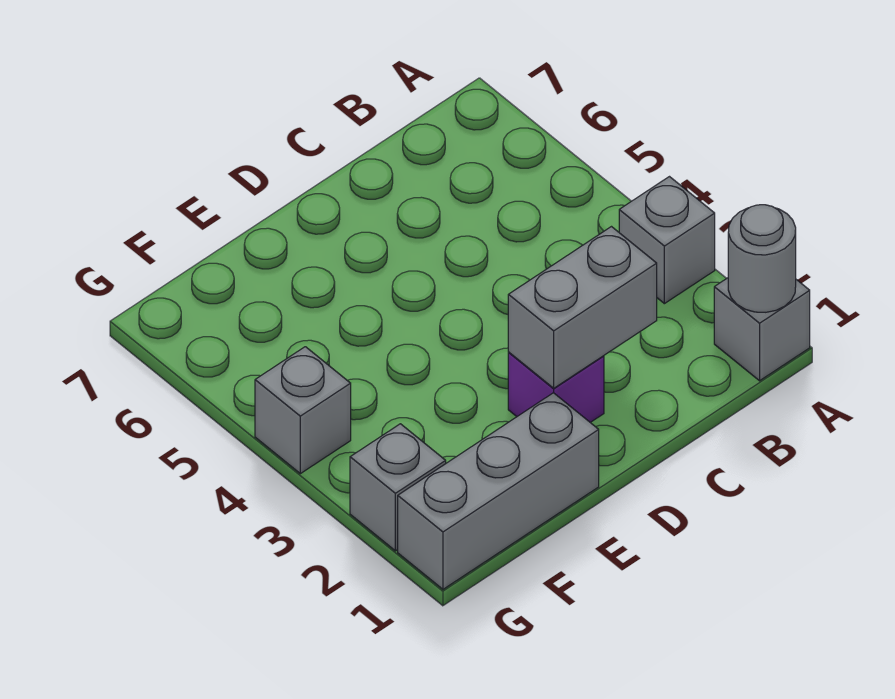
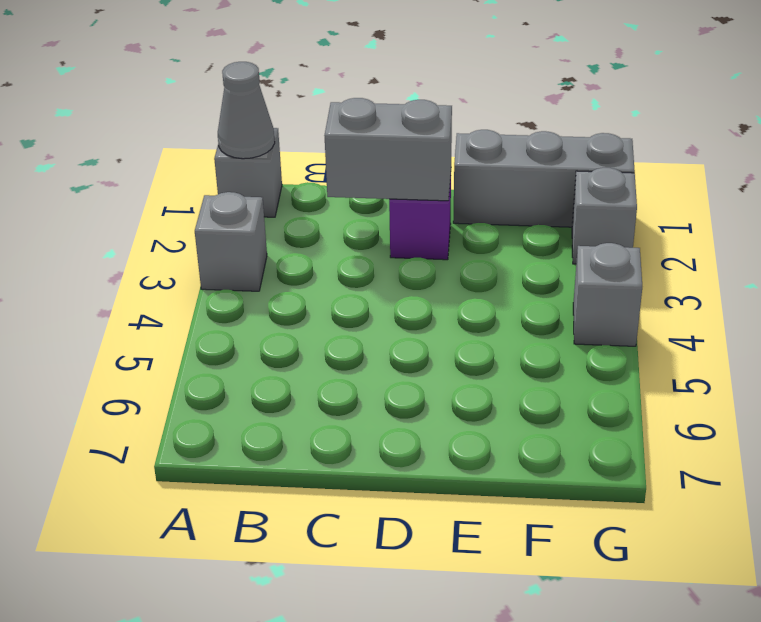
grey 1x1 round brick [728,205,796,312] -> grey 1x1 cone [218,62,275,159]

